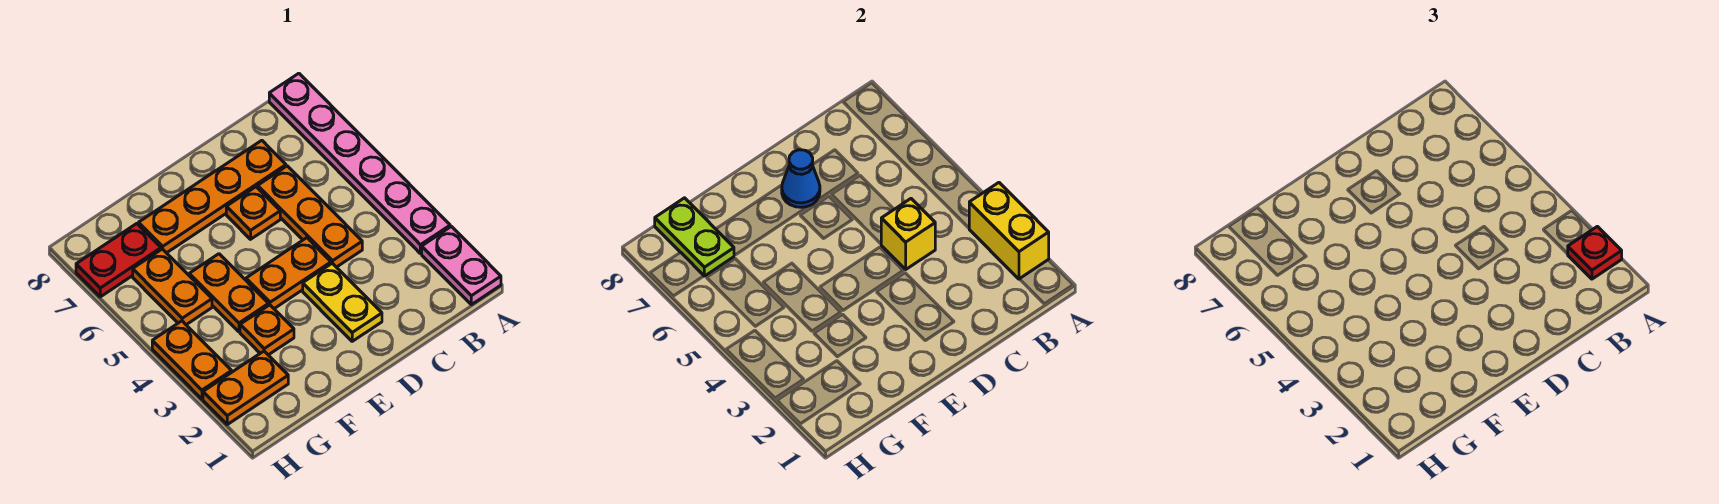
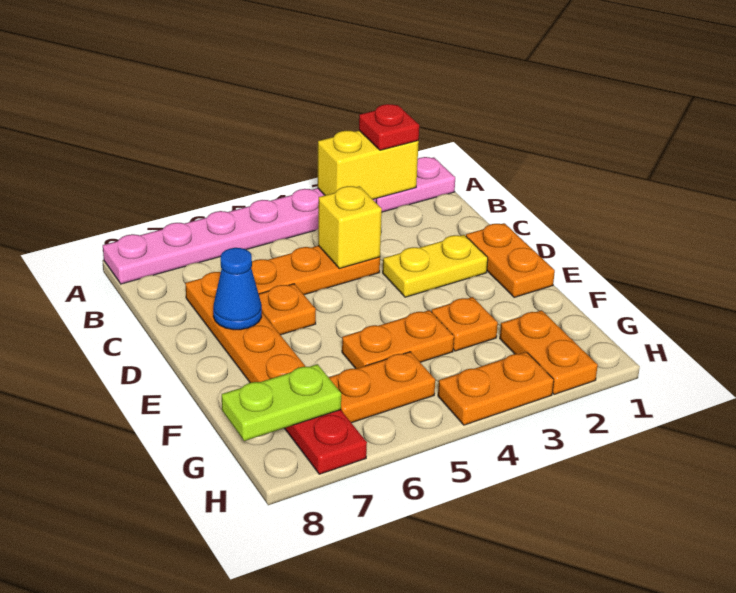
orange 1x2 plate [246,238,331,309] -> orange 1x2 plate moved to [466,223,555,297]

